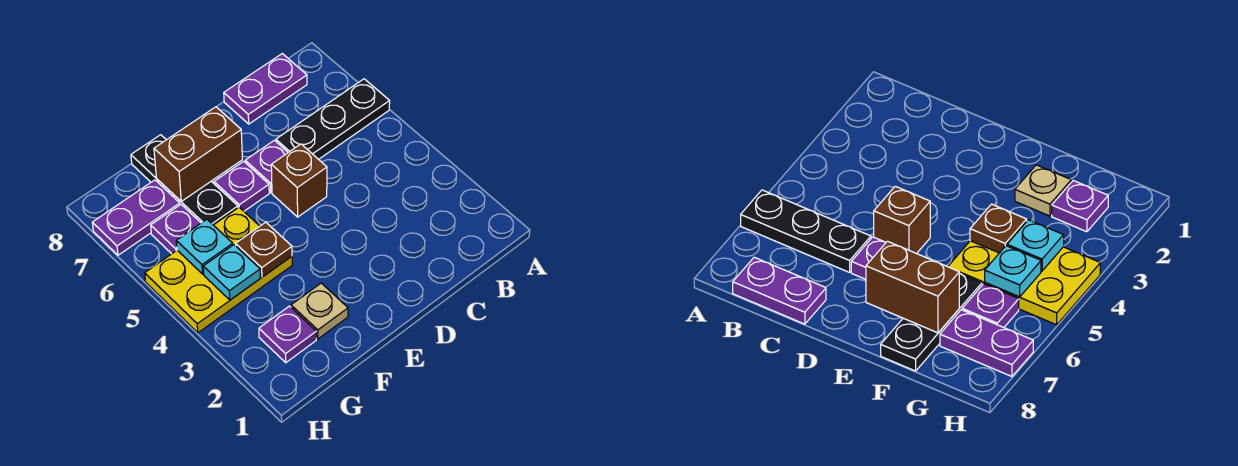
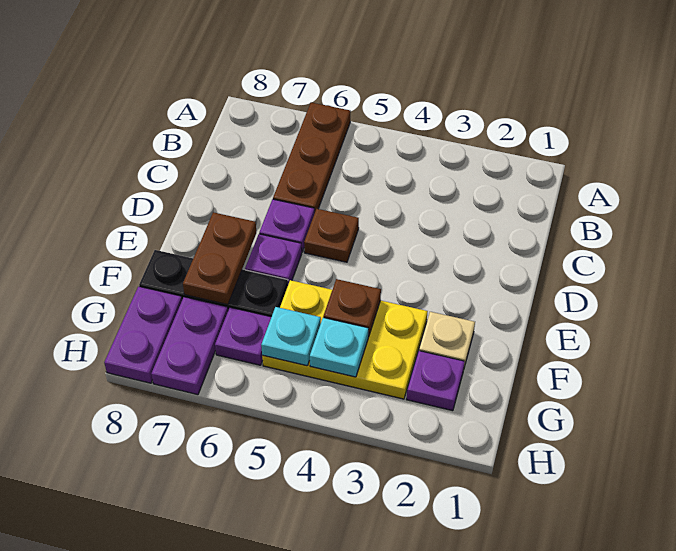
black 1x3 plate [276,79,390,159] -> brown 1x3 plate [273,103,351,214]
purple 1x2 plate [224,54,307,124] -> purple 1x2 plate moved to [104,287,182,383]
brown 1x1 brick [271,144,327,217] -> brown 1x1 plate [304,209,359,262]
brown 1x2 brick [154,107,242,202] -> brown 1x2 plate [183,212,256,305]
yellow 2x3 plate [145,207,292,333] -> yellow 2x3 plate turned to [262,280,428,399]

